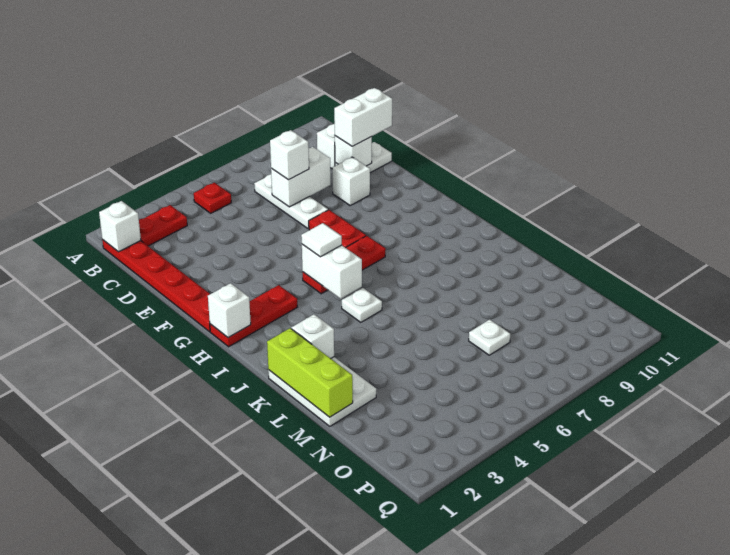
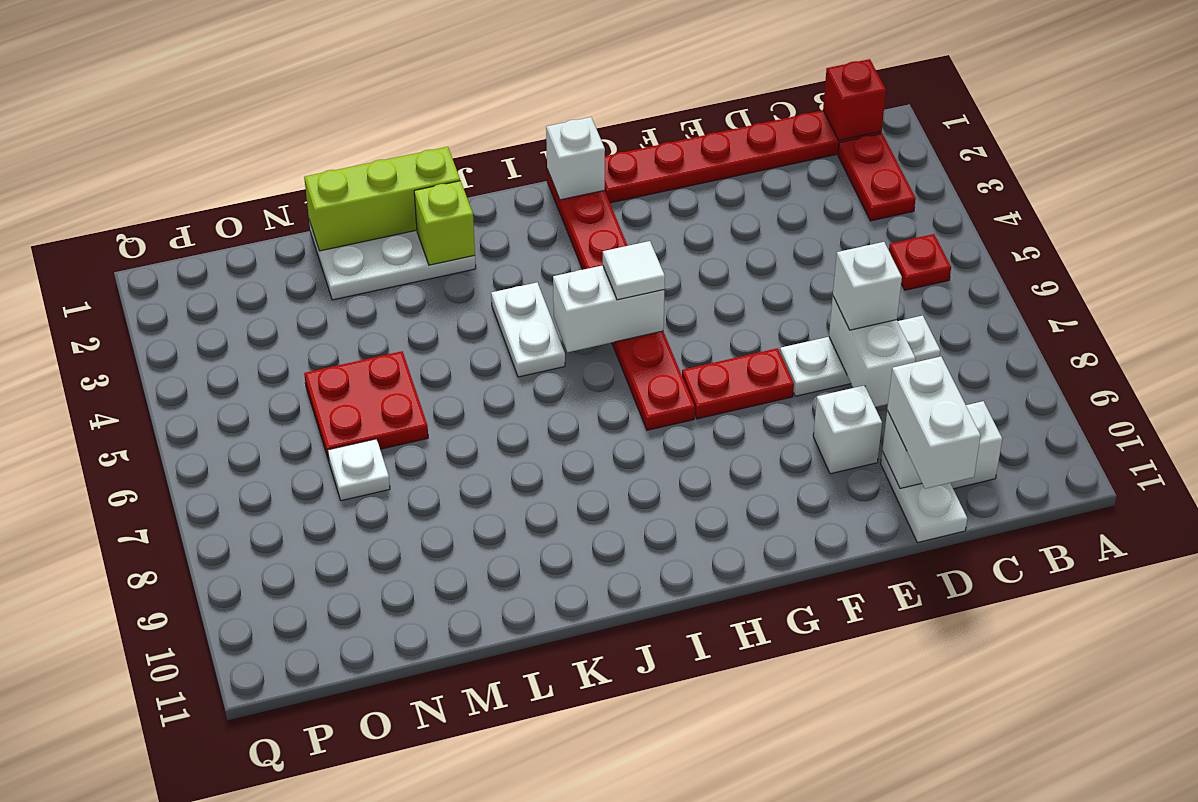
white 1x1 brick [99,201,141,252] -> red 1x1 brick [823,59,886,140]
white 1x1 plate [342,288,382,322] -> white 1x2 plate [491,283,565,377]
white 1x1 brick [291,314,334,358] -> lime 1x1 brick [414,181,475,265]
none -> red 2x2 plate [304,351,428,461]

